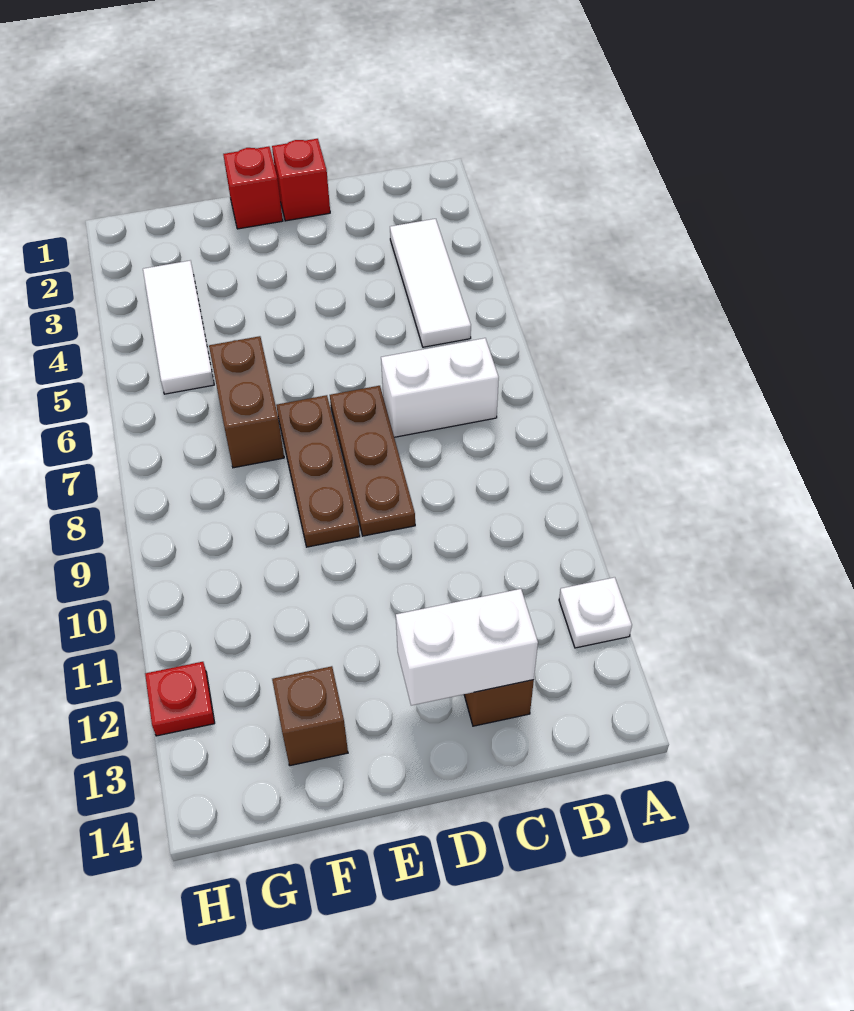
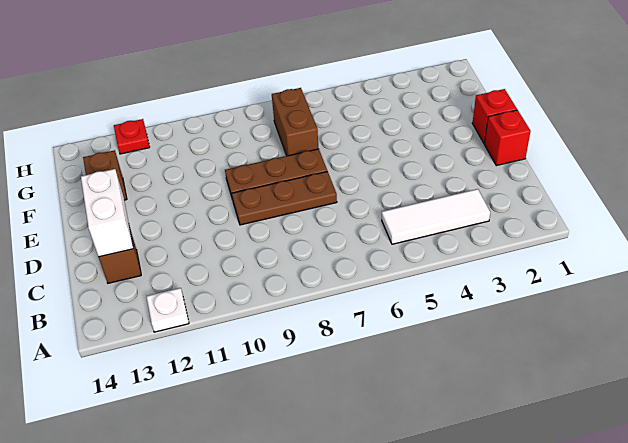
white 1x2 brick [381,338,499,437] -> none
brown 1x2 brick [209,336,284,468] -> brown 1x2 brick turned to [272,88,318,156]
white 1x3 tile [143,261,214,394] -> none

